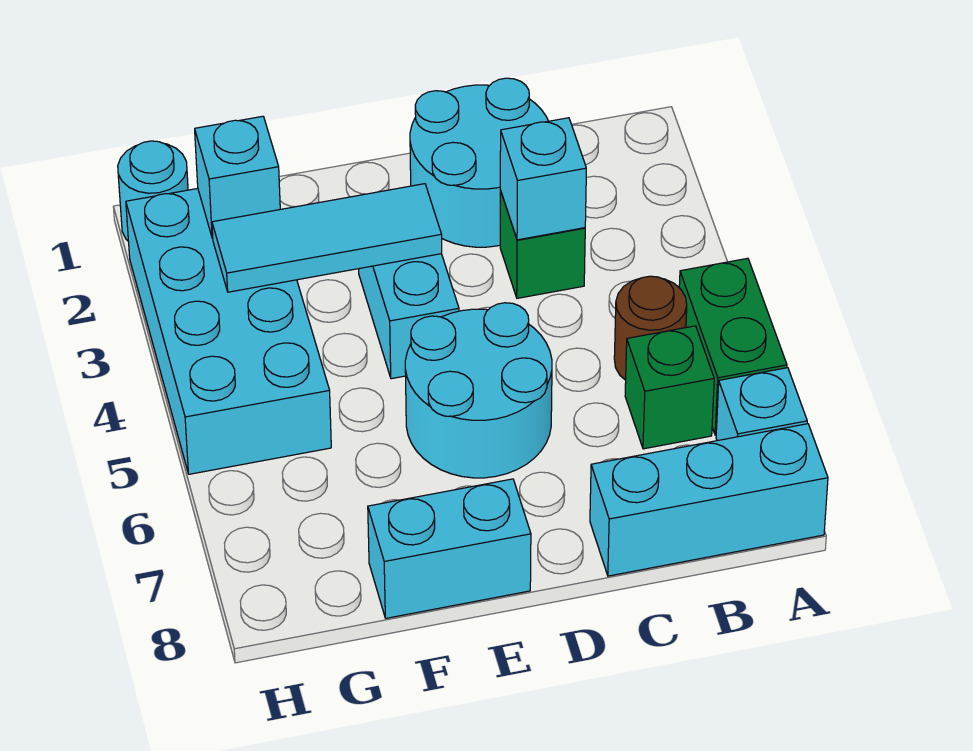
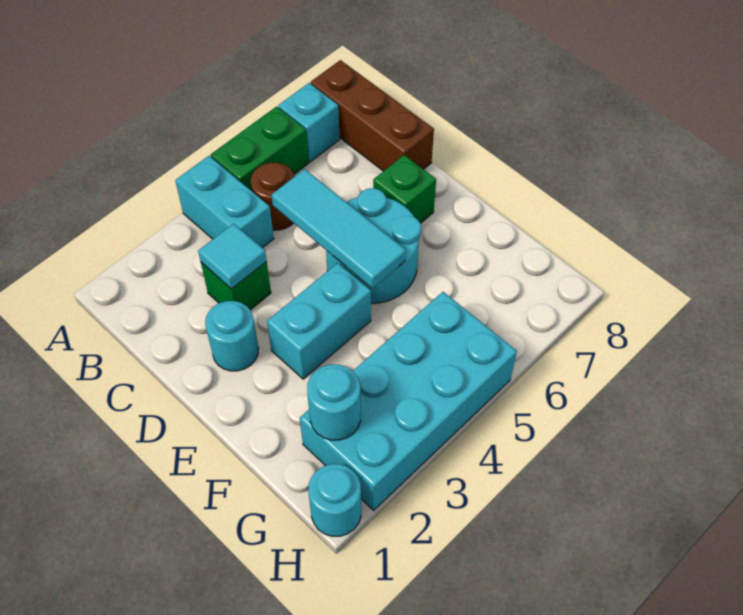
cyan 1x3 brick [590,424,828,576] -> brown 1x3 brick [311,60,434,171]
green 1x1 brick [625,326,714,449] -> green 1x1 brick moved to [373,155,436,223]
cyan 2x2 round brick [410,78,548,247] -> cyan 1x1 round brick [205,301,259,371]
cyan 1x1 brick [500,118,586,240] -> cyan 1x1 tile [198,224,267,289]
cyan 1x3 tile [212,184,442,292] -> cyan 1x3 tile moved to [272,169,406,288]
cyan 1x2 brick [368,479,531,618] -> cyan 1x2 brick moved to [175,156,274,248]
cyan 1x1 brick [195,116,280,238] -> cyan 1x1 round brick [307,364,361,440]

